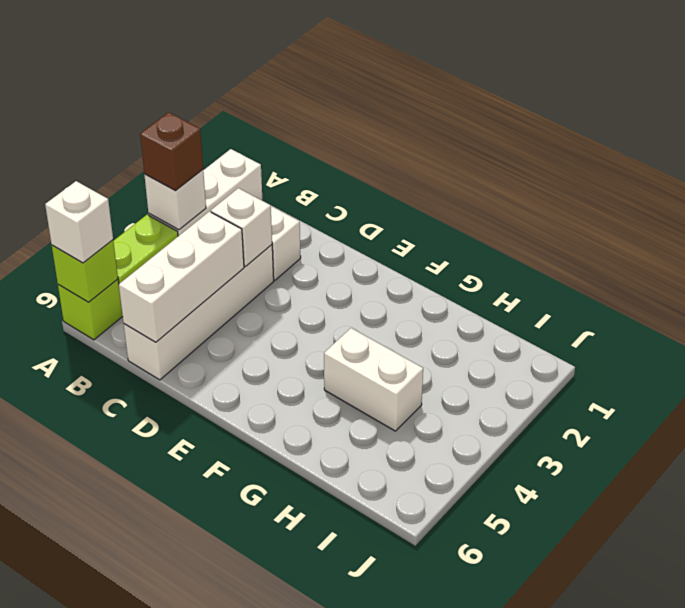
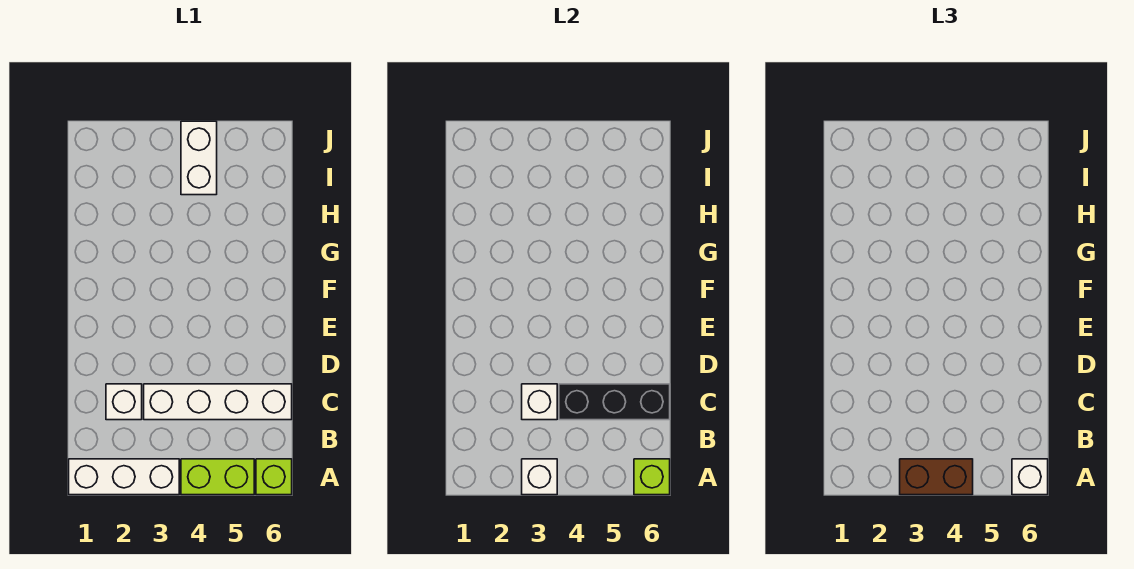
brown 1x1 brick [140,112,203,191] -> brown 1x2 brick [900,459,973,495]
white 1x3 brick [119,211,244,342] -> black 1x3 brick [559,384,670,420]
white 1x2 brick [324,328,423,431] -> white 1x2 brick moved to [181,121,217,195]

